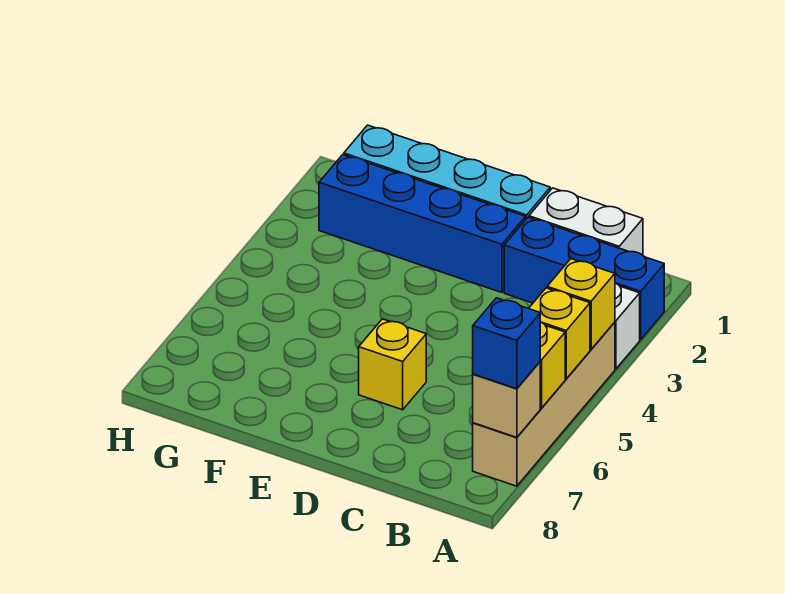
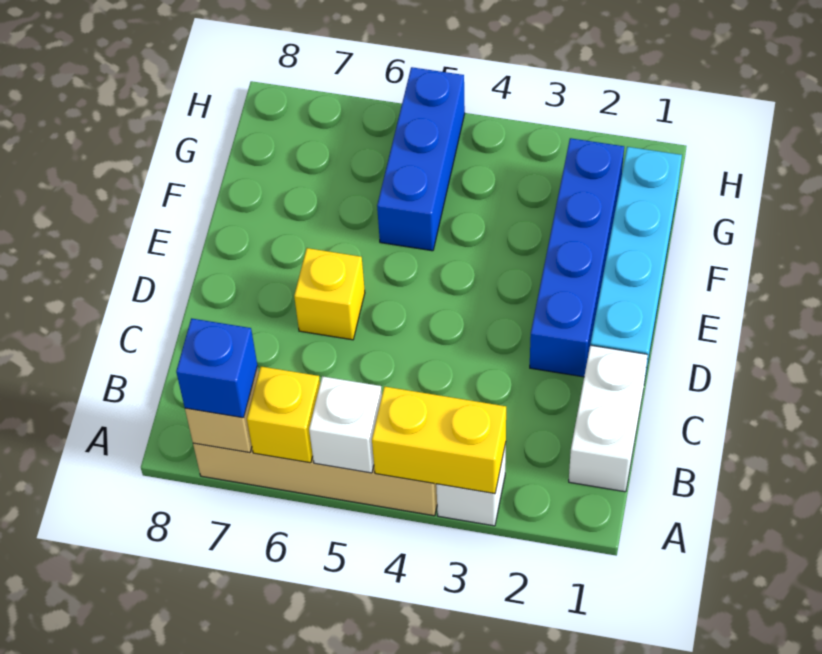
blue 1x3 brick [504,217,664,340] -> blue 1x3 brick moved to [377,67,465,251]
yellow 1x1 brick [547,259,615,349] -> yellow 1x2 brick [372,387,506,494]
yellow 1x1 brick [529,288,590,379] -> white 1x1 brick [309,376,382,473]

